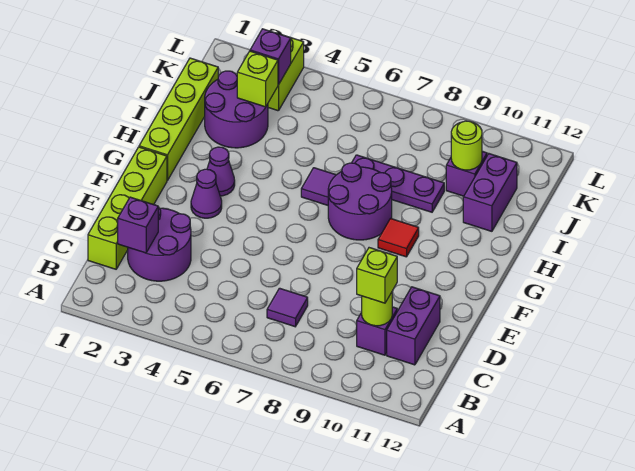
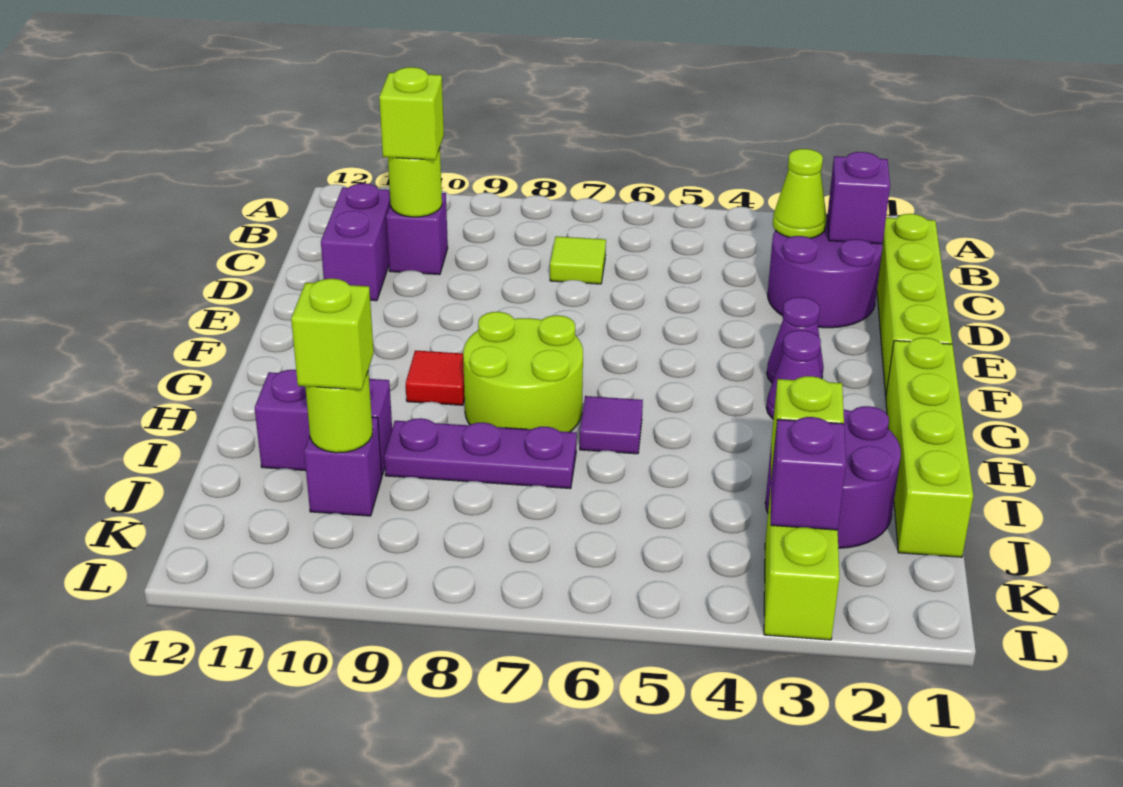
none -> lime 1x1 cone [773,149,827,238]
purple 1x1 tile [267,288,308,327] -> lime 1x1 tile [550,237,606,284]
purple 2x2 round brick [328,163,392,240] -> lime 2x2 round brick [463,312,583,432]
purple 1x2 brick [463,154,517,231] -> purple 1x2 brick turned to [255,370,392,475]
none -> lime 1x1 brick [291,279,374,390]

